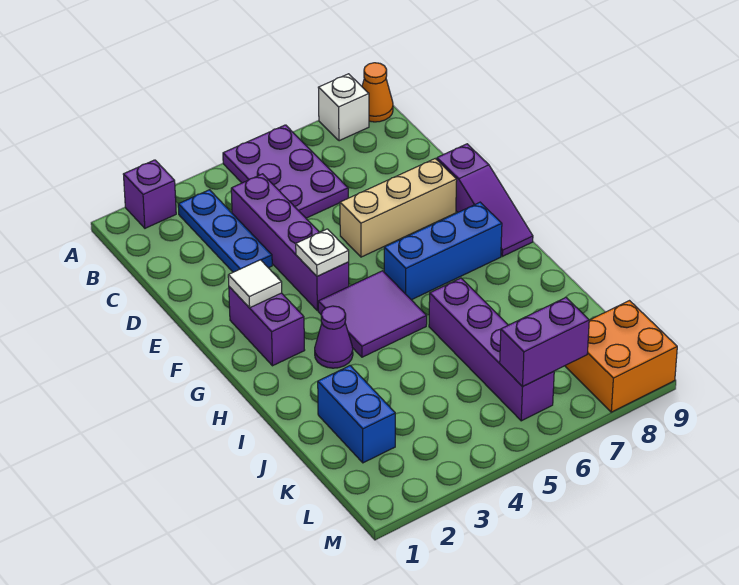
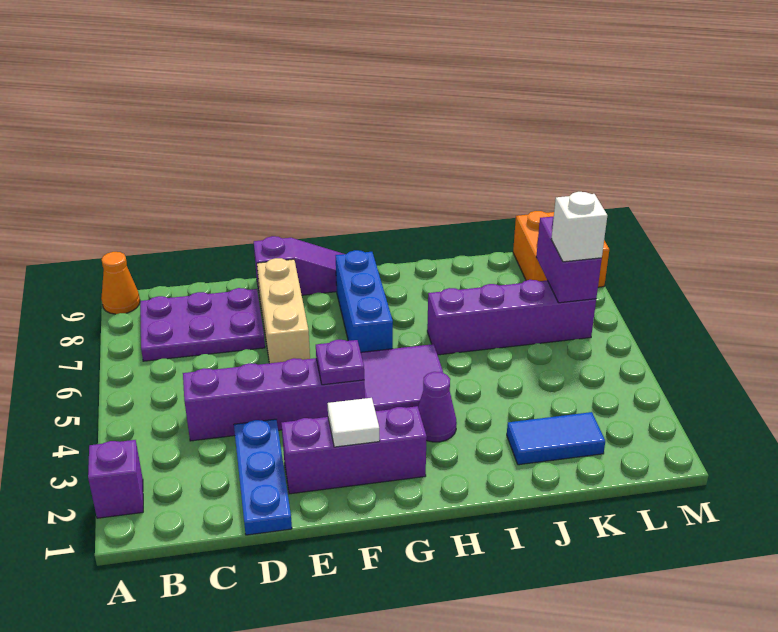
purple 2x3 plate [223,125,348,218] -> purple 2x3 plate moved to [140,288,265,361]
white 1x1 brick [318,74,369,141] -> white 1x1 brick moved to [551,192,607,262]
blue 1x3 plate [178,190,272,272] -> blue 1x3 plate turned to [234,419,292,535]
purple 1x2 brick [229,287,305,366] -> purple 1x3 brick [281,406,427,494]
white 1x1 plate [296,229,349,276] -> purple 1x1 plate [316,340,364,385]
blue 1x2 brick [318,366,395,463] -> blue 1x2 tile [507,412,605,465]

